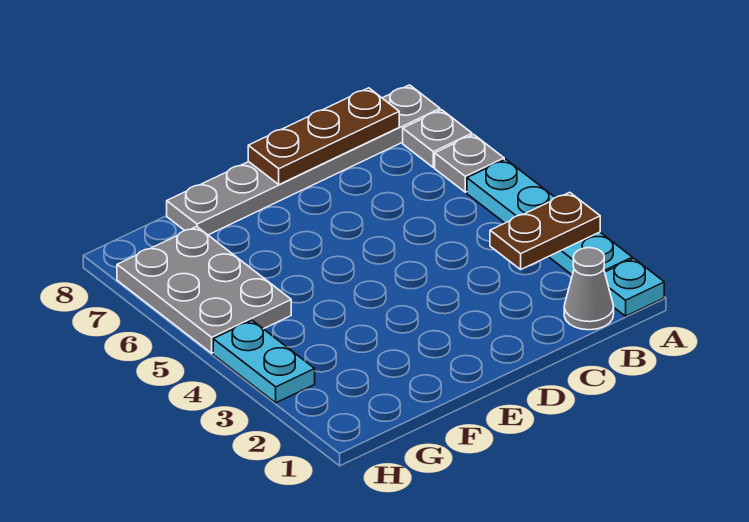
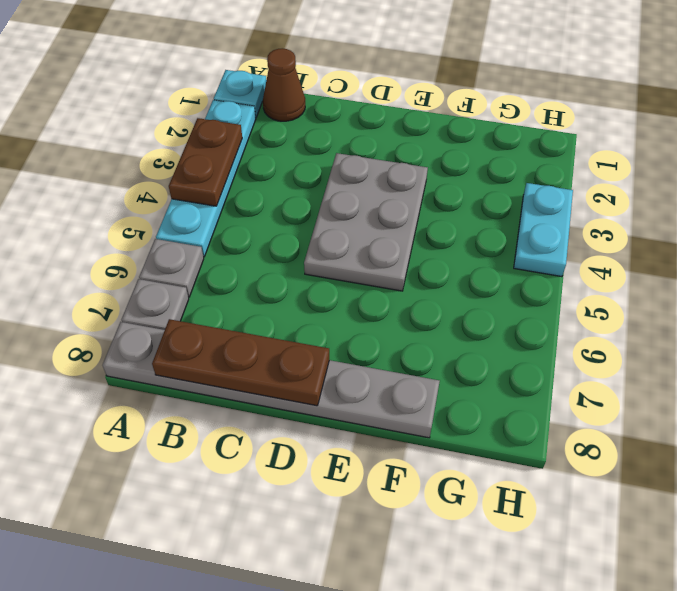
brown 1x2 plate [490,192,600,269] -> brown 1x2 plate turned to [169,118,242,206]
grey 1x1 cone [564,248,614,330] -> brown 1x1 cone [263,48,305,121]
grey 2x3 plate [117,226,291,353] -> grey 2x3 plate moved to [304,153,428,291]

